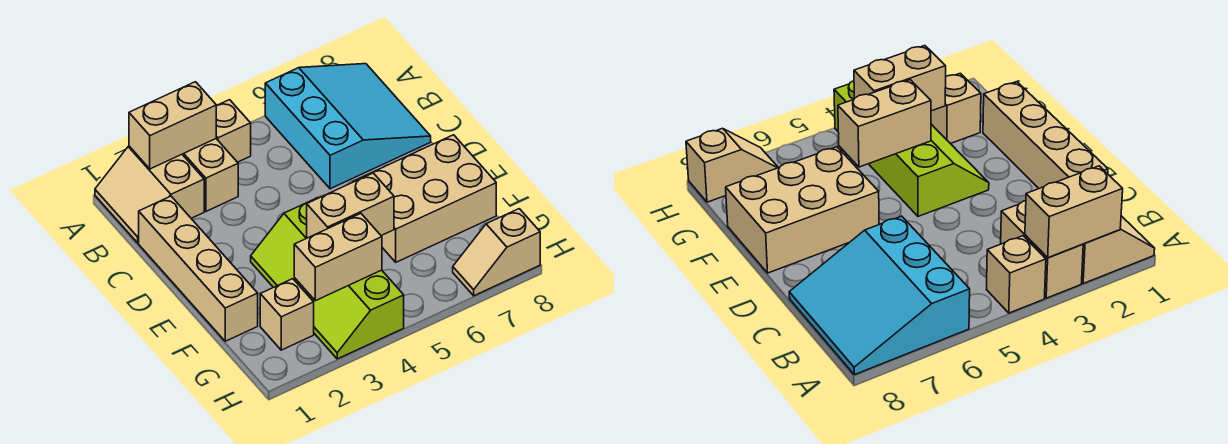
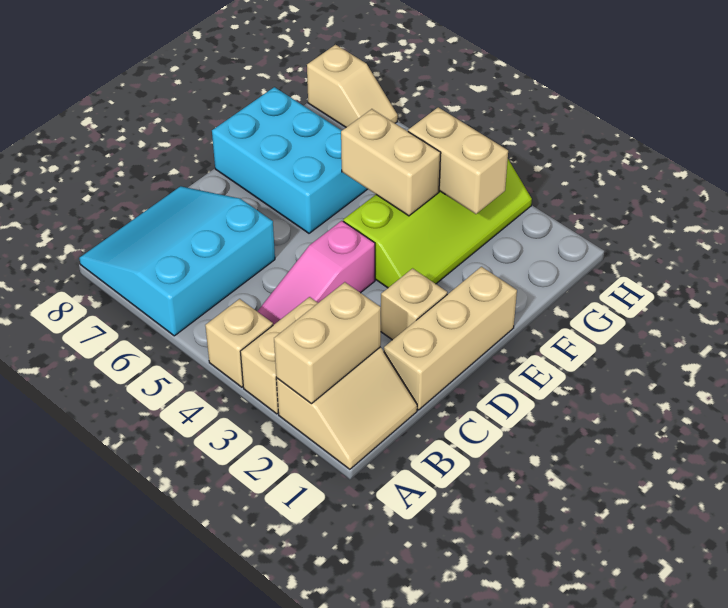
tan 1x2 brick [129,82,216,169] -> tan 1x2 brick turned to [274,282,381,404]
none -> pink 1x3 slope [257,221,375,325]
tan 1x4 brick [139,196,258,341] -> tan 1x3 brick [384,267,517,410]
tan 2x3 brick [353,135,496,262] -> cyan 2x3 brick [212,87,367,233]
tan 1x1 brick [260,279,314,350] -> tan 1x1 brick moved to [381,268,447,340]

